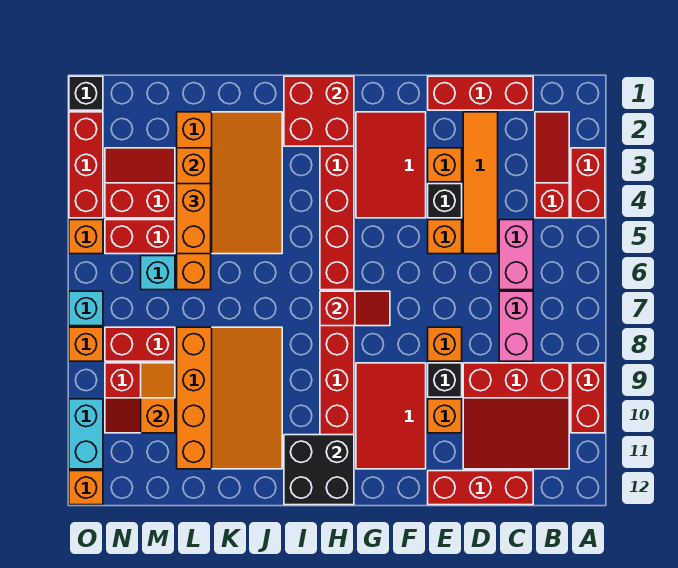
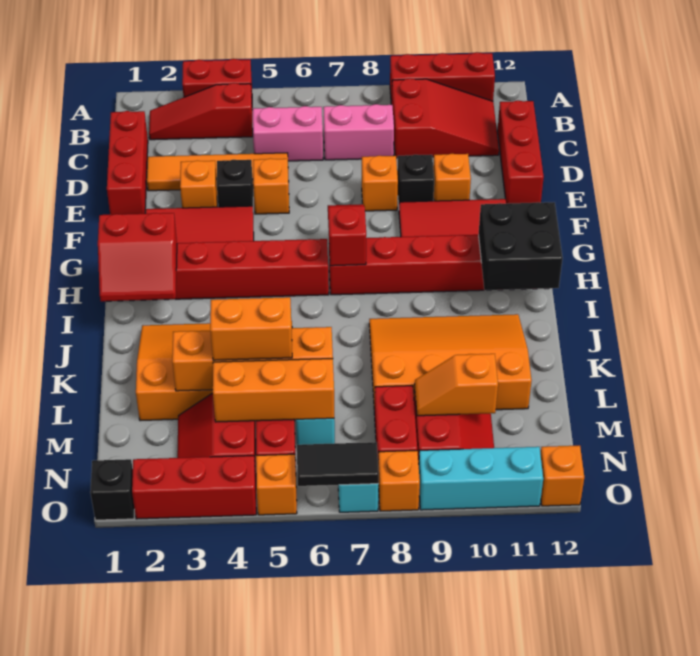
red 1x2 brick [571,363,605,433] -> red 1x3 brick [390,52,495,104]
red 3x3 slope [463,363,569,469] -> red 2x3 slope [392,78,499,158]
red 2x2 brick [284,76,354,146] -> red 2x2 slope [98,213,177,301]
none -> orange 1x3 brick [213,359,334,422]
none -> black 1x2 tile [297,442,379,486]
cyan 1x2 brick [69,399,103,469] -> cyan 1x3 brick [419,447,543,510]

